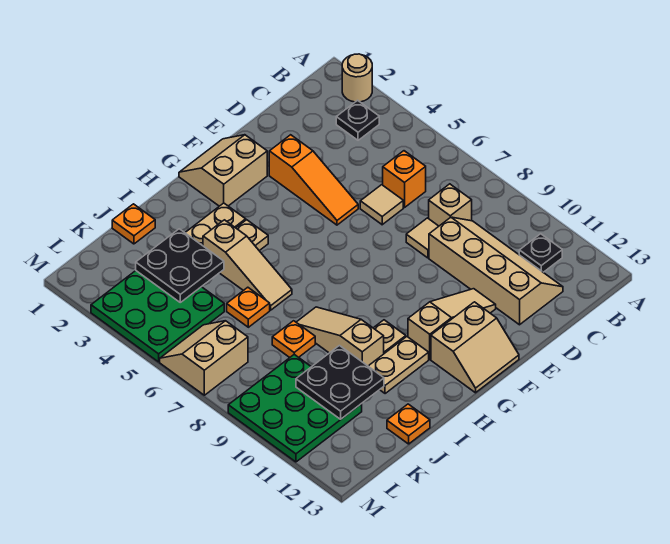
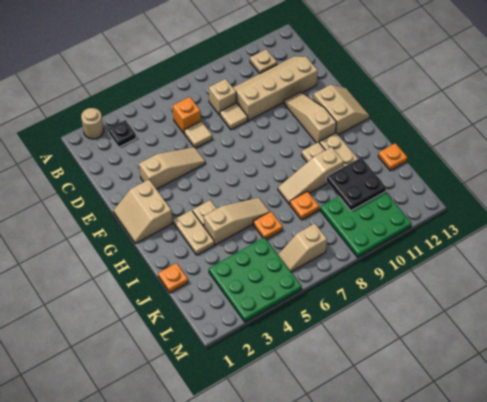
black 1x1 plate [519,234,562,272] -> tan 1x1 plate [250,49,277,74]
orange 1x3 slope [269,135,358,225] -> tan 1x3 slope [139,147,205,189]
black 2x2 plate [136,229,224,302] -> none
tan 2x2 slope [160,321,248,395] -> tan 1x2 slope [278,224,327,272]

